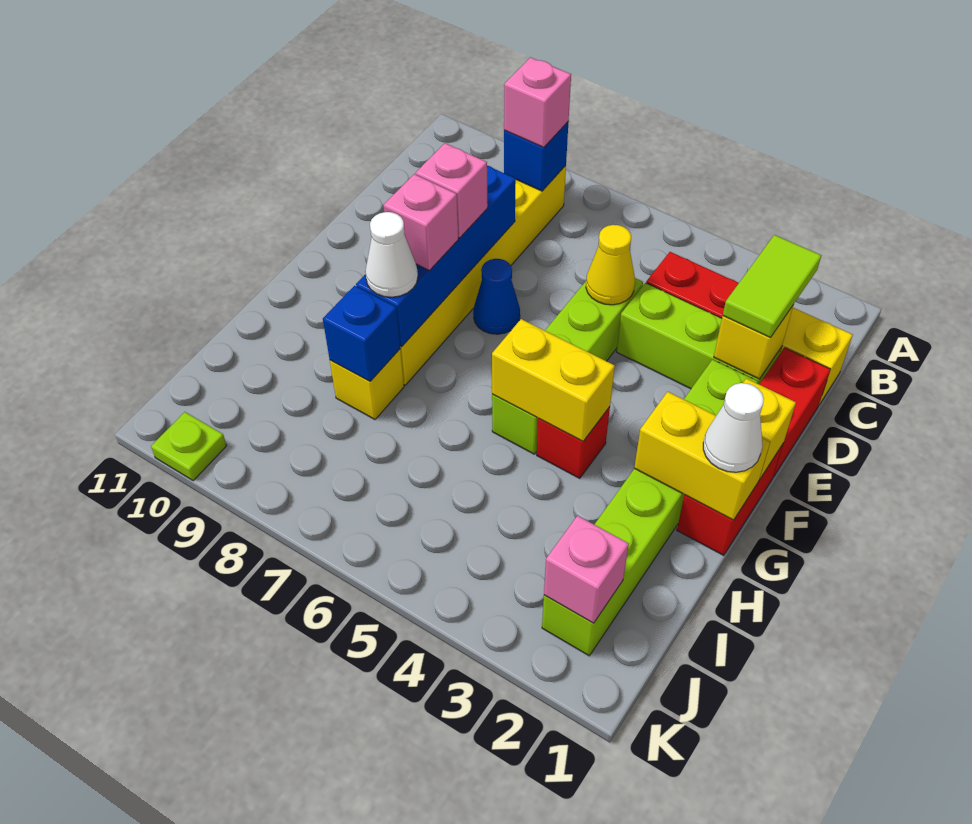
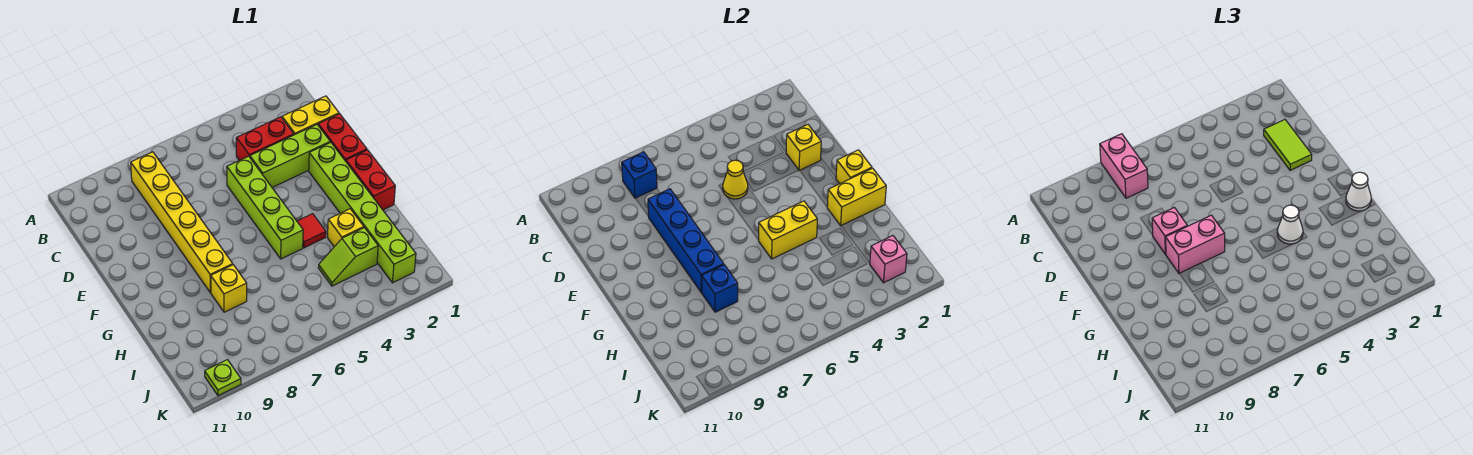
pink 1x1 brick [504,57,571,147] -> pink 1x2 brick [1100,134,1148,198]
blue 1x1 cone [473,259,520,334] -> none
pink 1x1 brick [384,174,458,270] -> pink 1x2 brick [1166,215,1225,273]
red 1x1 brick [537,407,610,478] -> red 1x1 tile [297,214,326,248]
white 1x1 cone [365,212,418,297] -> white 1x1 cone moved to [1277,205,1303,244]
none -> yellow 1x1 brick [328,209,364,247]
none -> lime 1x2 slope [318,228,378,286]

